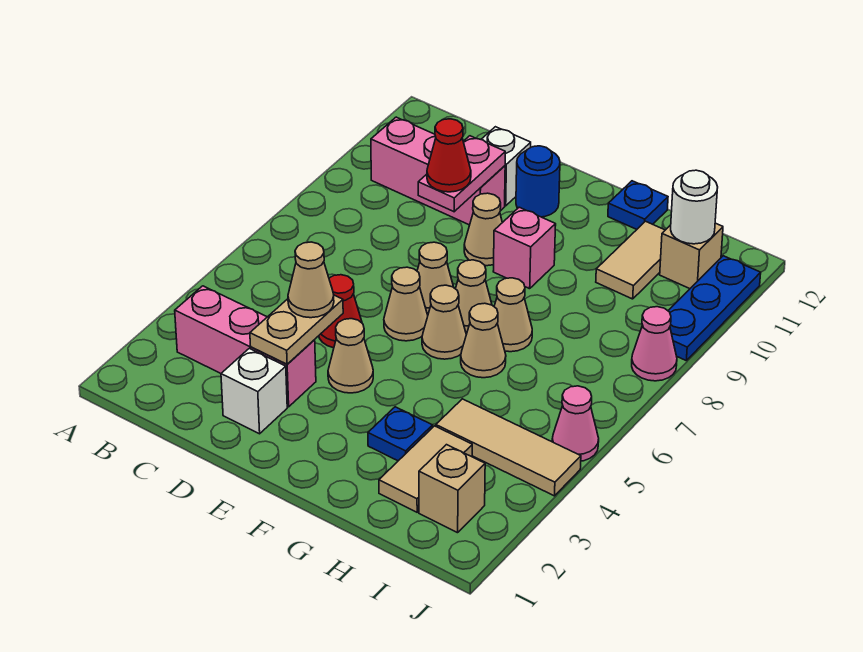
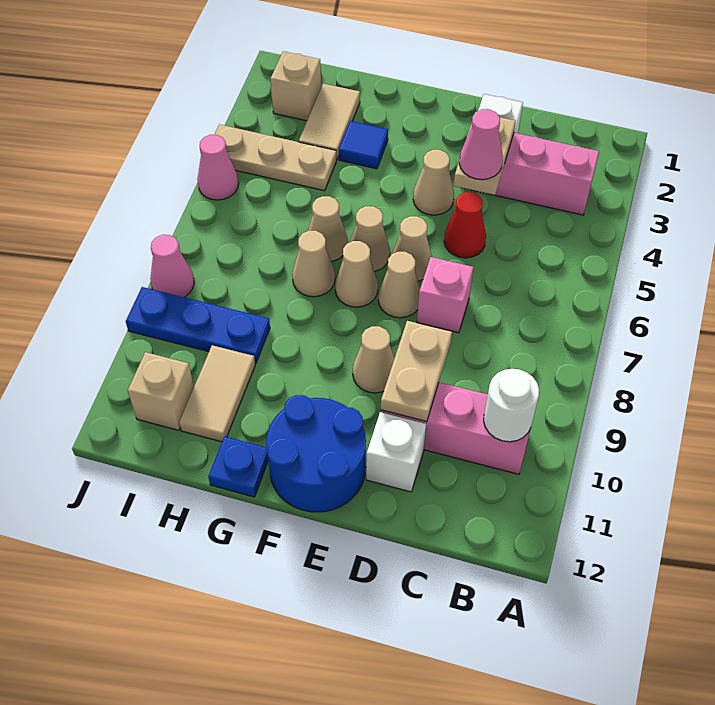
tan 1x1 cone [288,242,334,318] -> pink 1x1 cone [459,109,503,180]
pink 1x2 plate [418,136,505,212] -> tan 1x2 plate [381,321,452,422]
red 1x1 cone [427,119,471,192] -> none
blue 1x1 round brick [516,146,560,217] -> blue 2x2 round brick [266,395,366,512]
pink 1x1 brick [493,207,556,289] -> pink 1x1 brick moved to [417,257,473,333]
blue 1x1 plate [368,407,433,461] -> blue 1x1 tile [339,121,388,169]
tan 1x3 tile [436,399,581,496] -> tan 1x3 plate [214,124,337,191]
white 1x1 round brick [671,170,718,244] -> white 1x1 round brick moved to [484,369,539,442]
blue 1x3 plate [668,256,761,360] -> blue 1x3 plate turned to [126,287,270,363]

